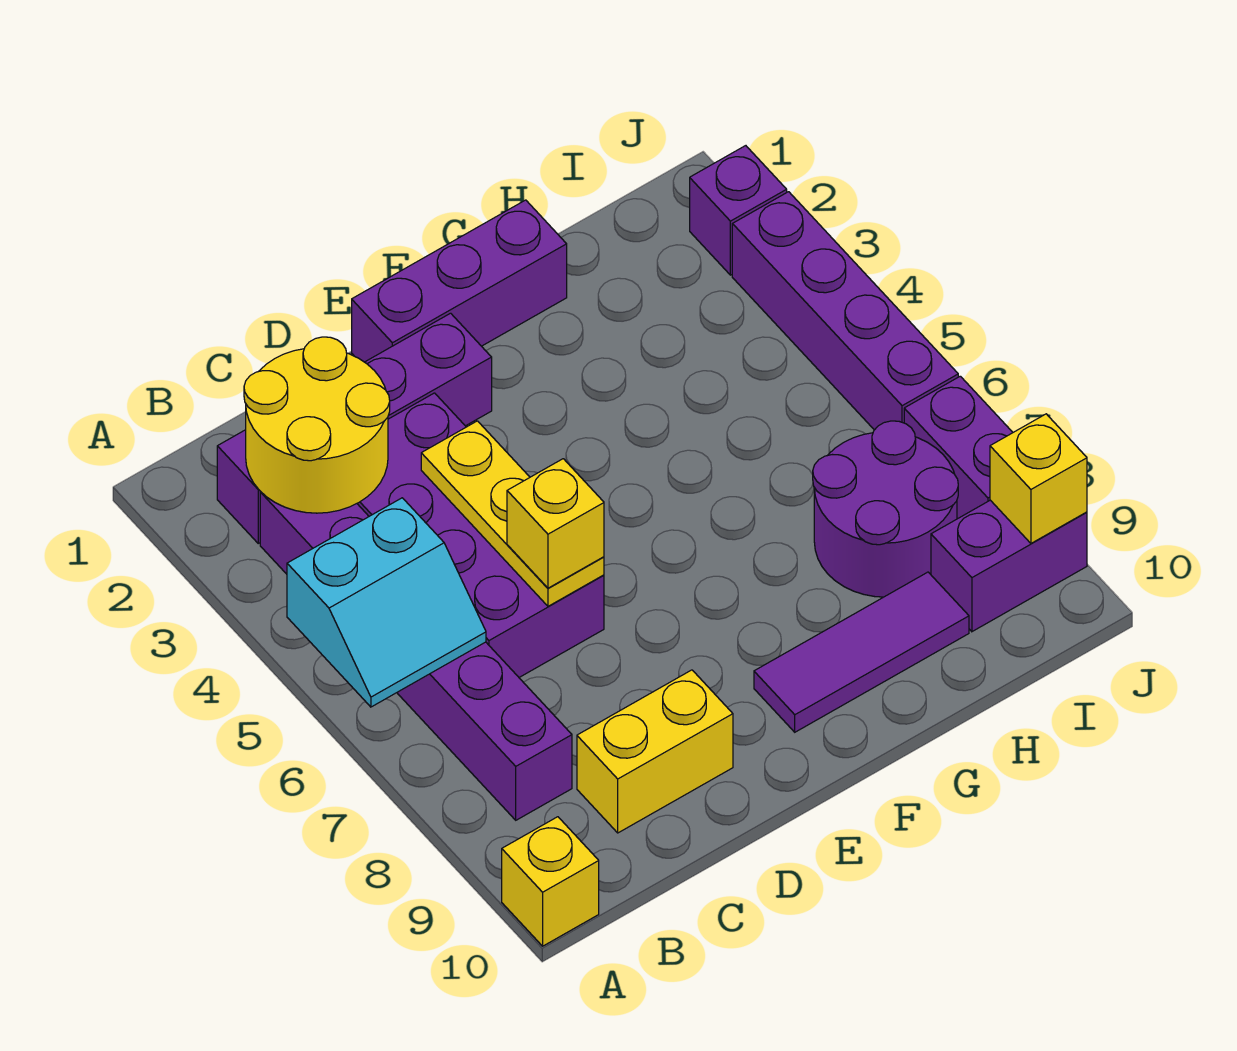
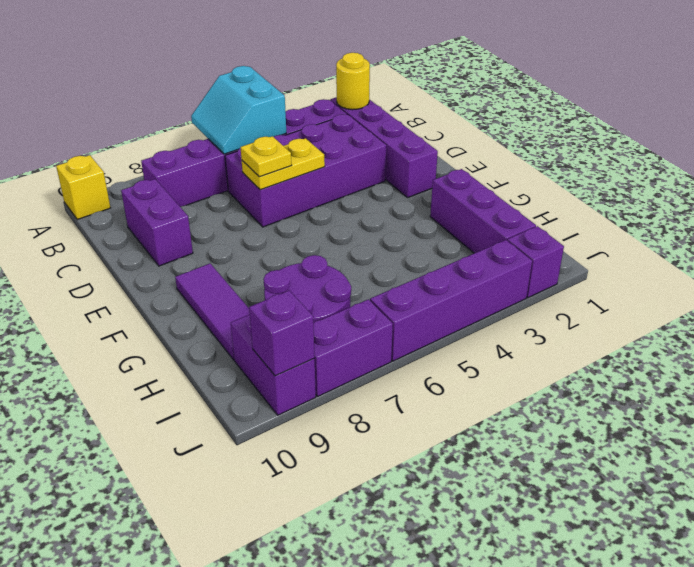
yellow 2x2 round brick [244,337,390,513] -> yellow 1x1 round brick [336,53,370,110]
yellow 1x2 brick [577,670,733,833] -> purple 1x2 brick [121,179,193,266]
yellow 1x3 plate [421,421,604,606] -> yellow 1x2 plate [242,138,325,190]
yellow 1x1 brick [507,459,604,588] -> yellow 1x1 plate [241,136,292,177]
purple 1x3 brick [352,200,567,362] -> purple 1x3 brick moved to [430,169,536,253]
yellow 1x1 brick [990,414,1087,543] -> purple 1x1 brick [249,291,315,376]

